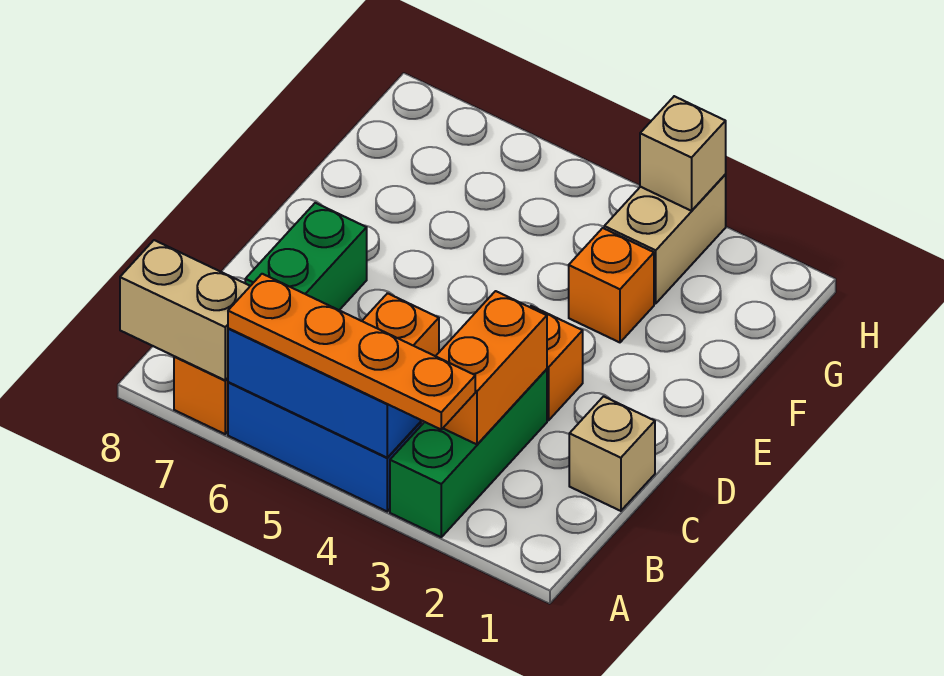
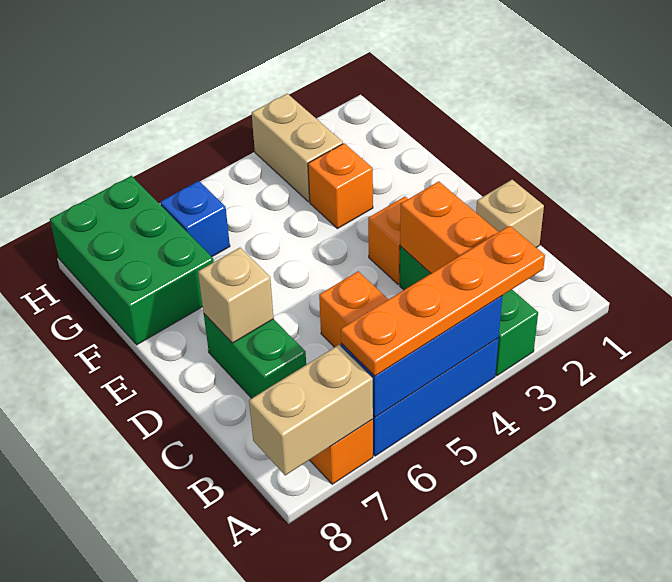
none -> green 2x3 brick [50,176,214,345]
none -> blue 1x1 brick [160,181,230,257]
tan 1x1 brick [640,96,726,211] -> tan 1x1 brick moved to [198,248,274,343]

